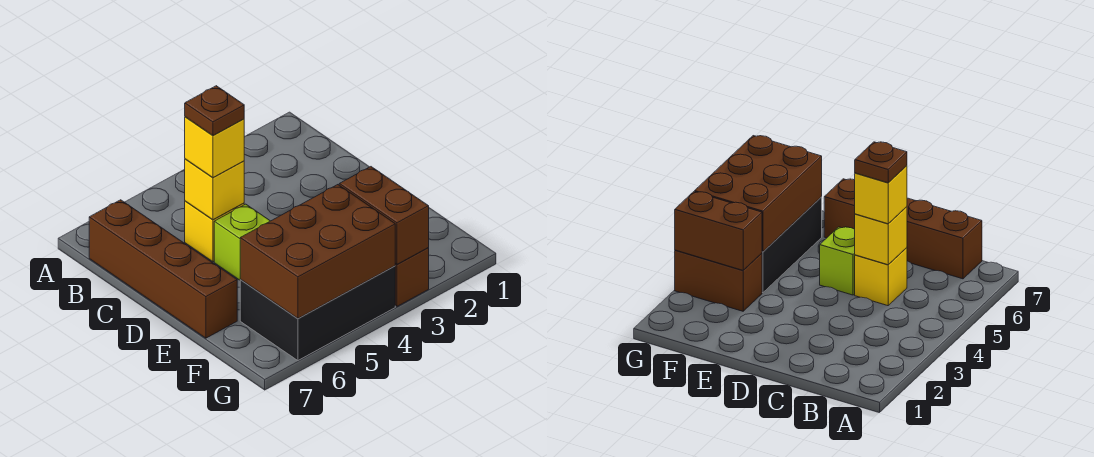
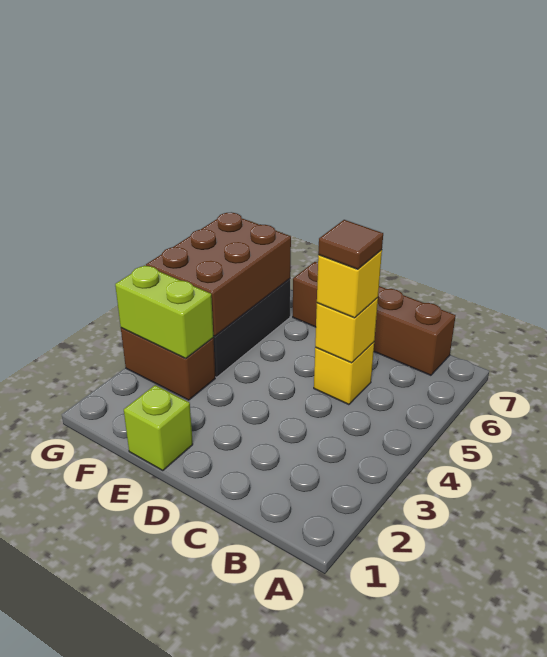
brown 1x1 plate [185,86,244,136] -> brown 1x1 tile [318,220,383,269]
lime 1x1 brick [214,204,270,280] -> lime 1x1 brick moved to [124,385,193,471]
brown 1x2 brick [339,167,429,264] -> lime 1x2 brick [115,265,213,358]

